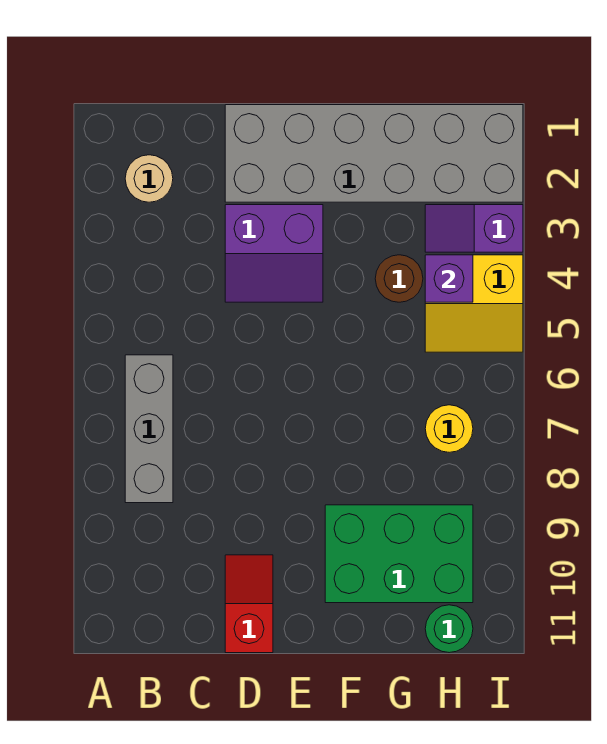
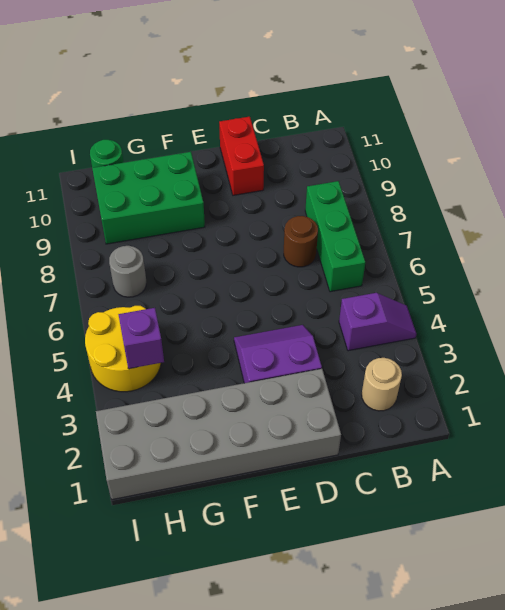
grey 1x3 brick [125,355,173,503] -> green 1x3 brick [305,181,365,292]
red 1x2 slope [225,555,273,653] -> red 1x2 brick [219,117,264,195]
brown 1x1 round brick [375,255,423,302] -> brown 1x1 round brick moved to [284,216,318,267]
purple 1x2 slope [425,205,523,252] -> purple 1x2 slope moved to [339,293,416,351]
yellow 2x2 slope [425,255,523,352] -> yellow 2x2 round brick [85,306,161,392]
yellow 1x1 round brick [425,405,473,452] -> grey 1x1 round brick [109,246,146,297]

